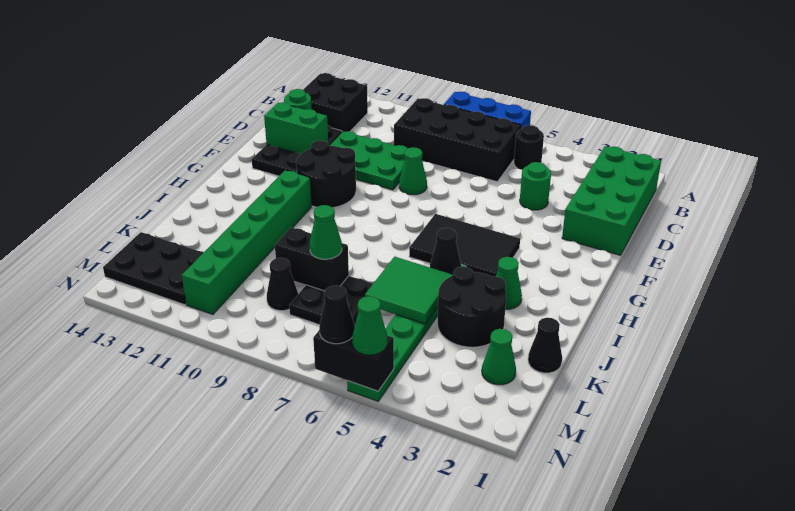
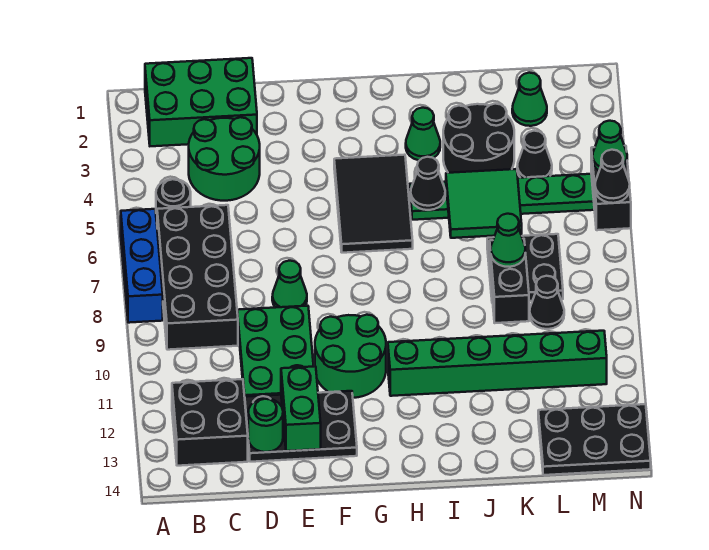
green 2x4 brick [562,146,661,255] -> green 2x3 brick [145,58,257,146]
green 1x1 round brick [520,162,551,210] -> green 2x2 round brick [189,117,260,201]
black 2x2 round brick [296,140,356,208] -> green 2x2 round brick [315,315,386,398]
black 1x1 cone [528,318,562,373] -> black 1x1 cone moved to [517,131,552,178]
black 2x3 plate [103,232,204,305] -> black 2x3 plate turned to [538,404,651,475]

